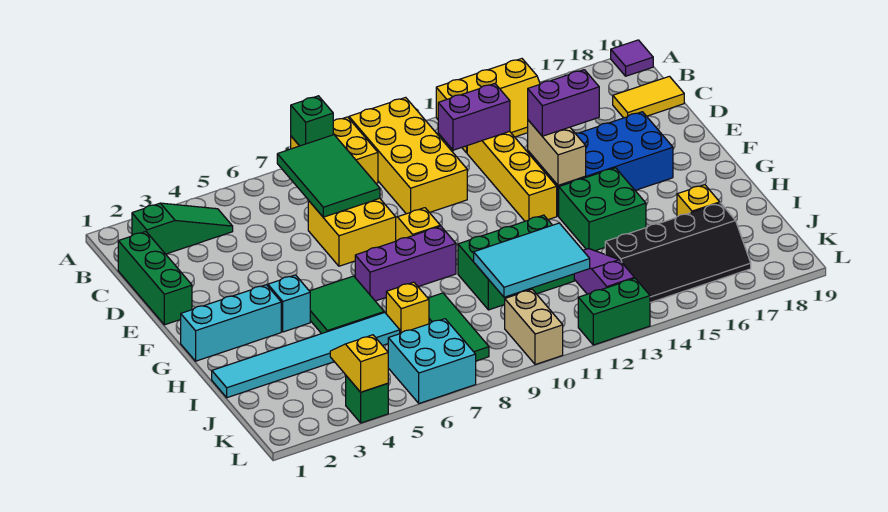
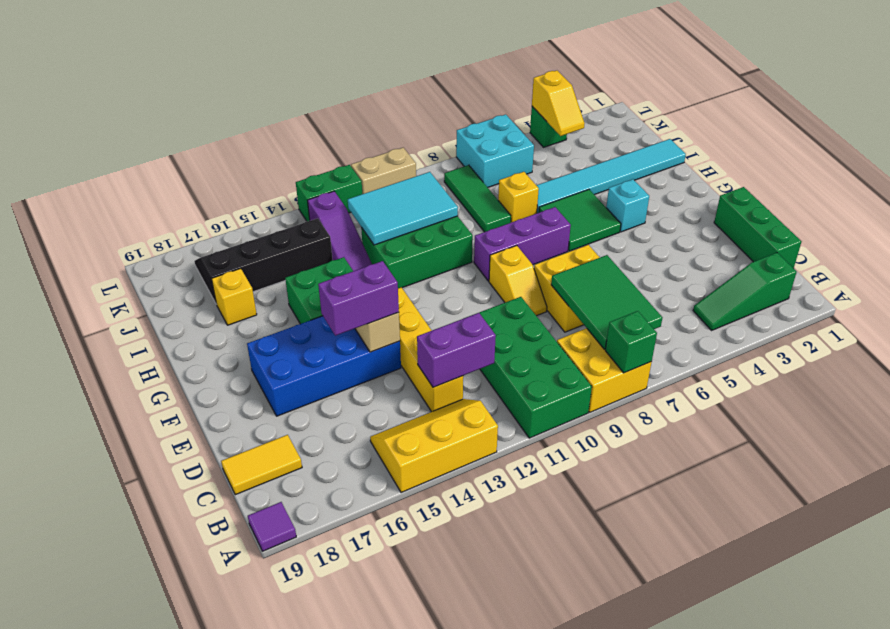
yellow 2x4 brick [349,97,467,214] -> green 2x4 brick [479,297,592,438]
cyan 1x3 brick [181,285,281,361] -> none
tan 1x2 brick [505,289,563,365] -> tan 1x2 brick turned to [351,148,416,194]

